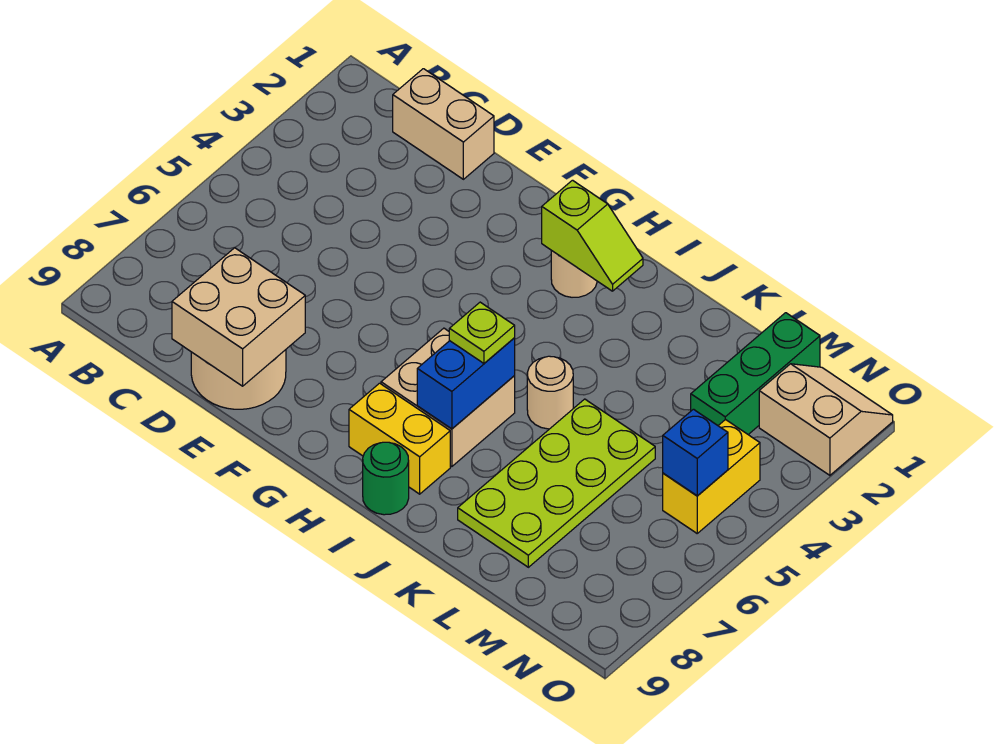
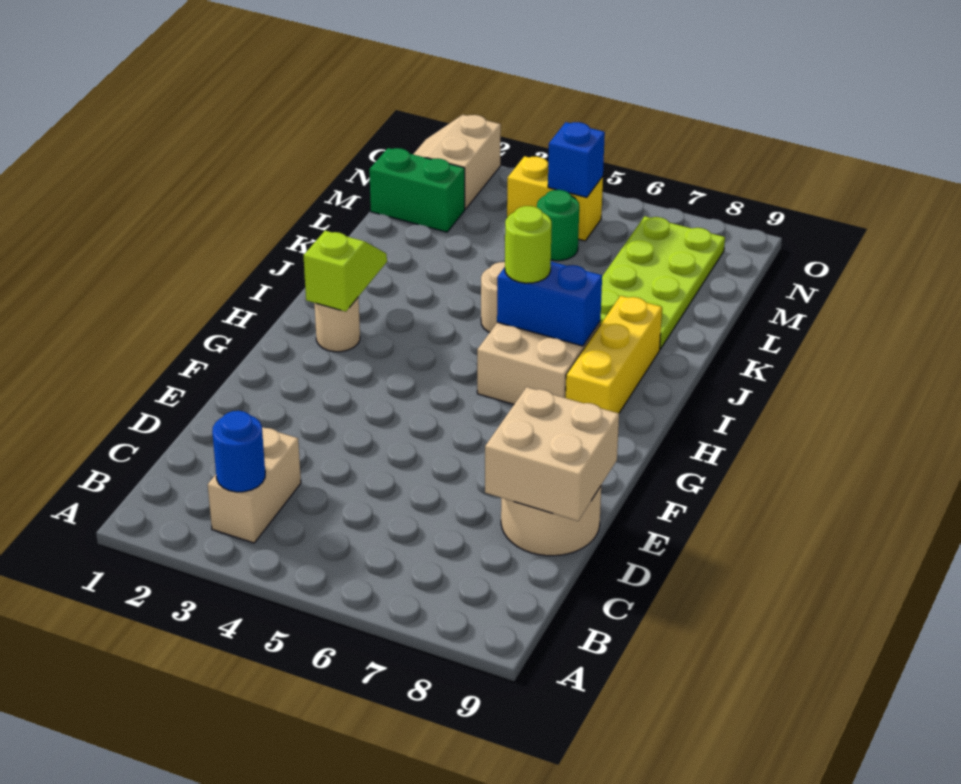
none -> blue 1x1 round brick [212,411,265,492]
tan 1x2 brick [393,69,494,179] -> tan 1x2 brick moved to [208,427,301,543]
yellow 1x2 brick [349,383,450,494] -> yellow 1x3 brick [566,296,662,413]
lime 1x1 plate [449,302,515,363] -> lime 1x1 round brick [505,206,552,283]
green 1x1 round brick [363,442,409,515] -> green 1x1 round brick moved to [537,190,579,261]
lime 2x4 plate [458,399,655,567] -> lime 2x4 plate turned to [600,216,725,349]
green 1x3 brick [691,313,820,434] -> green 1x2 brick [369,148,465,232]

